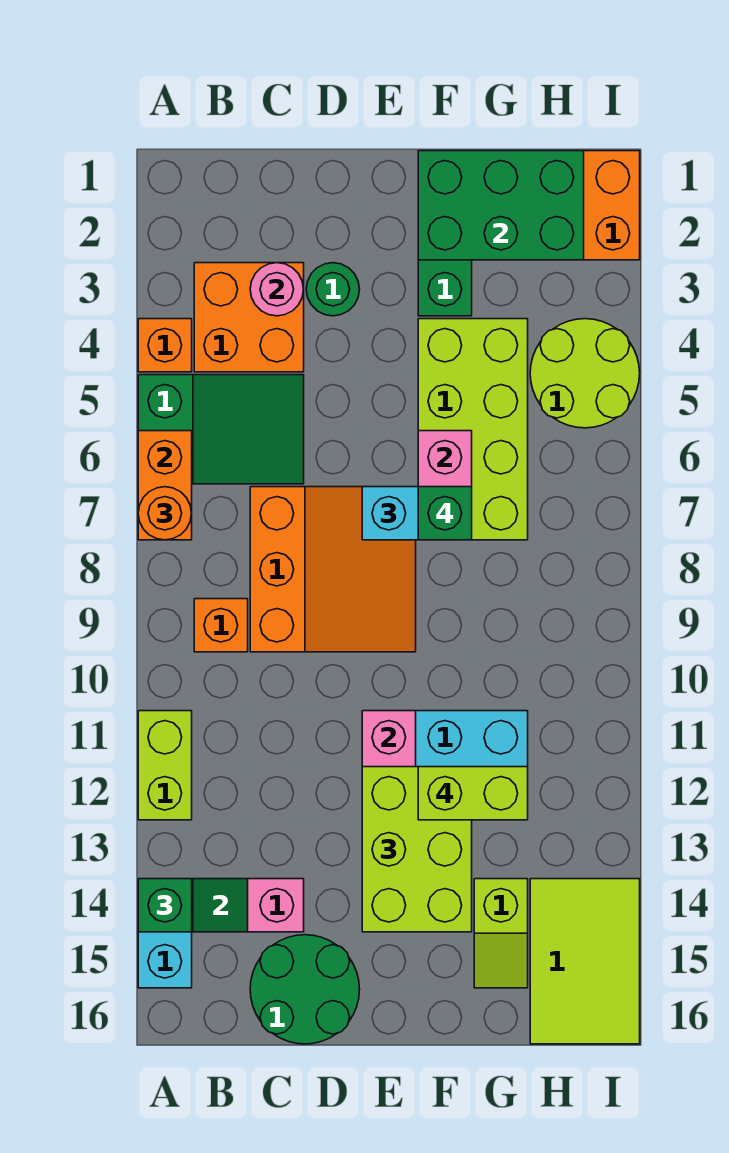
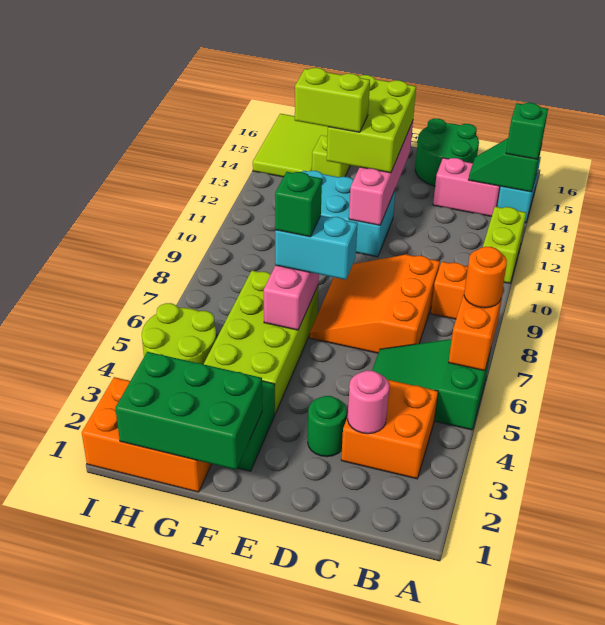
orange 1x1 brick [138,319,192,372] -> none

